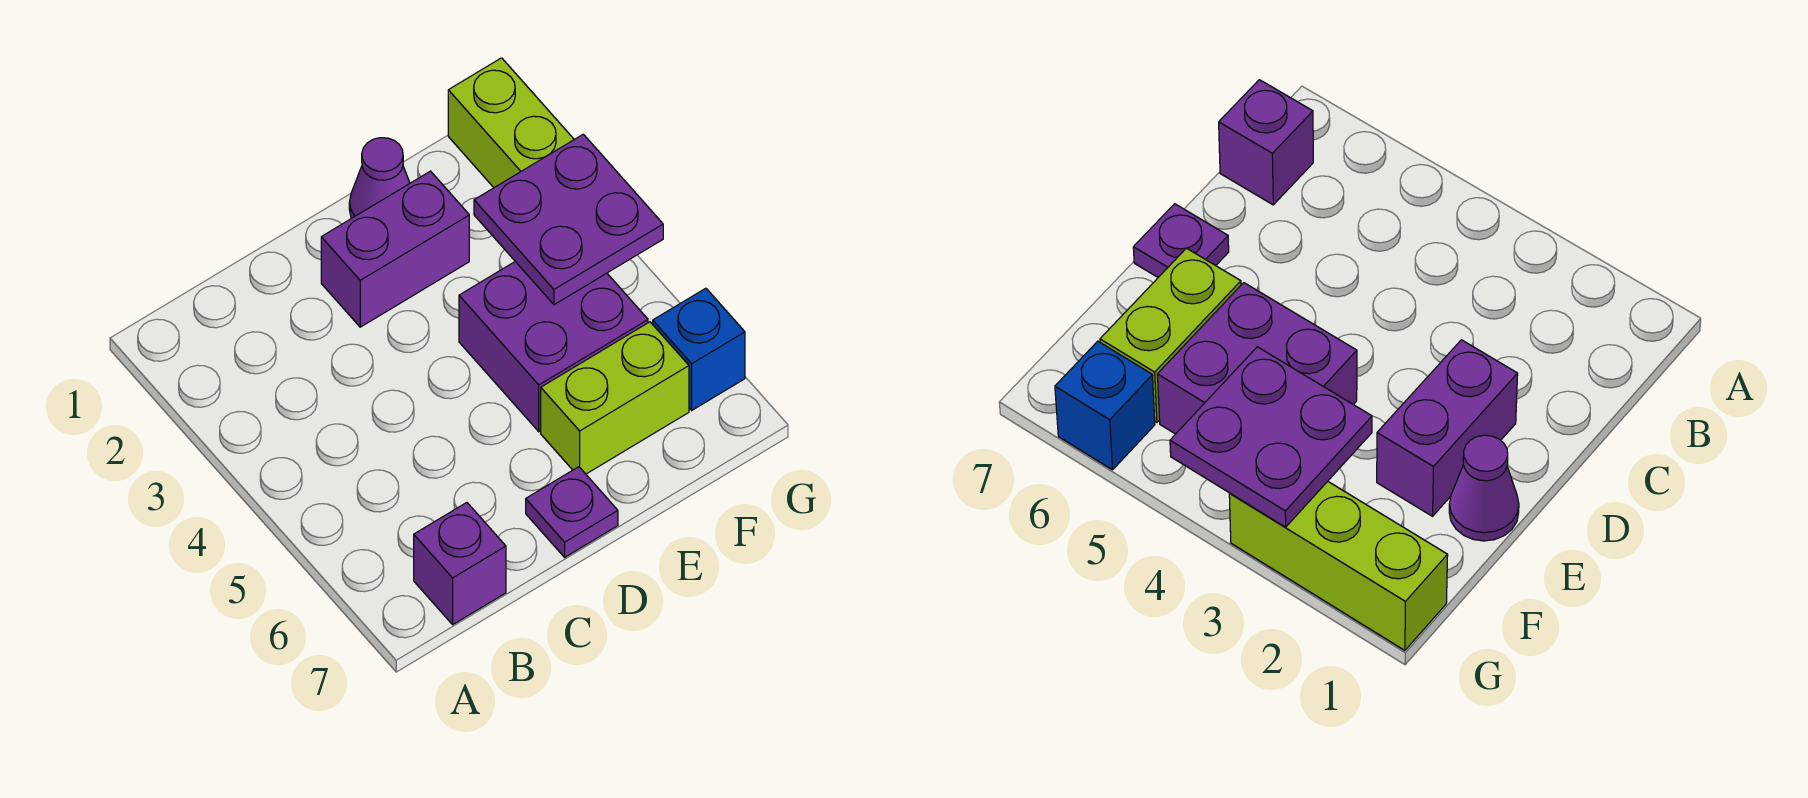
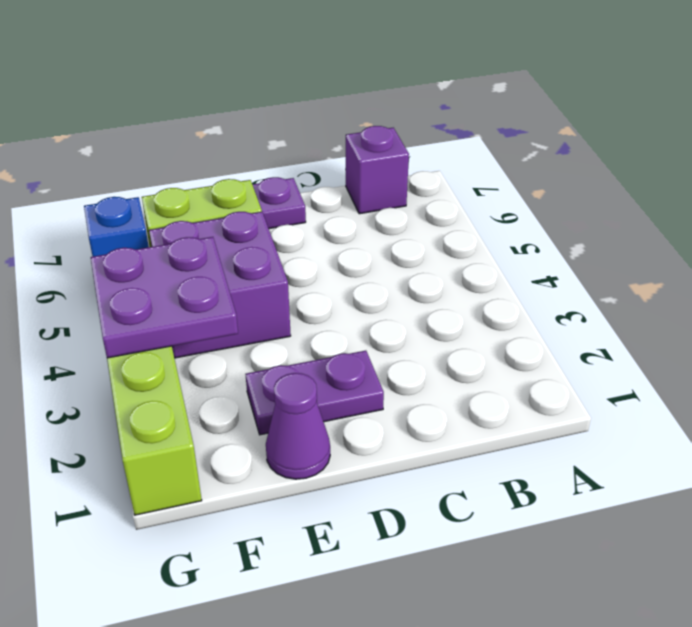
purple 1x2 brick [321,171,469,327] -> purple 1x2 plate [246,351,384,435]

